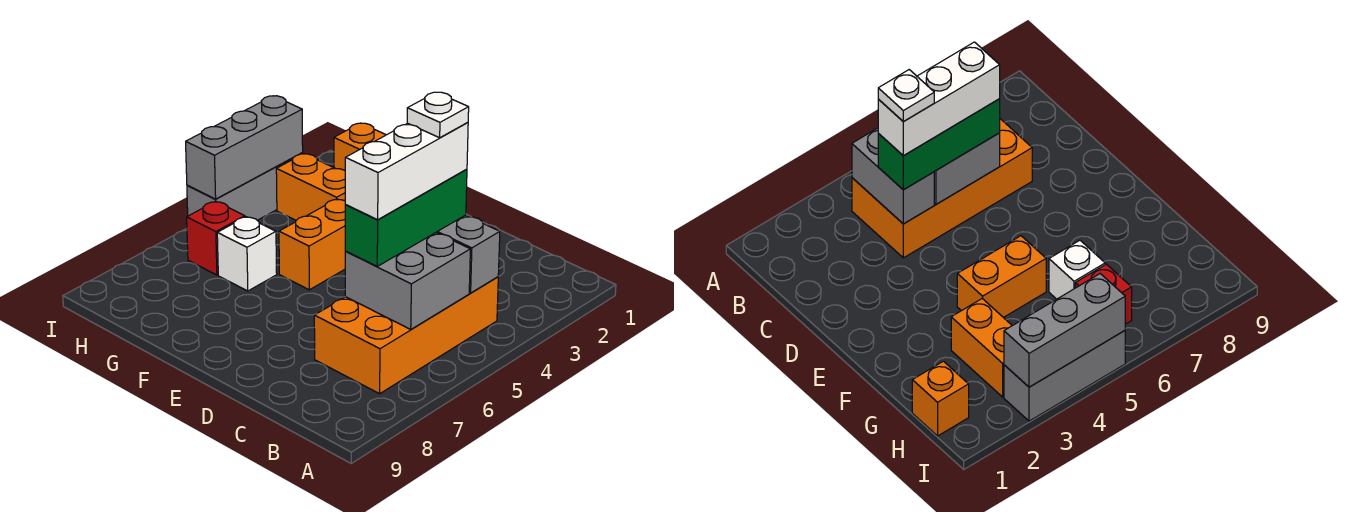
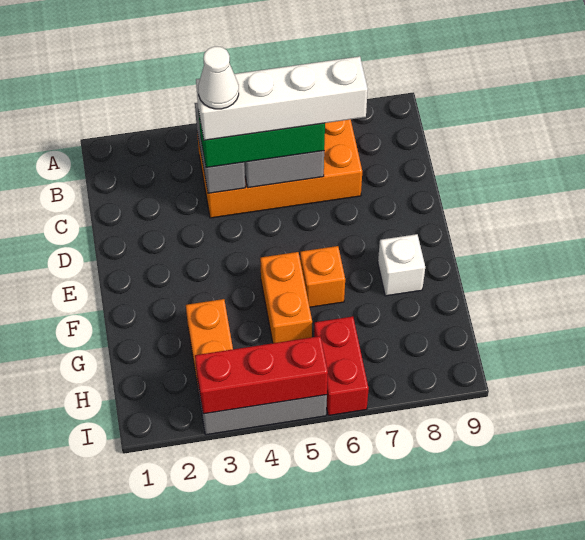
white 1x3 brick [345,122,468,220] -> white 1x4 brick [196,56,368,140]
white 1x1 plate [407,92,469,138] -> white 1x1 cone [198,46,239,109]
orange 1x2 brick [279,199,346,290] -> orange 1x2 brick turned to [260,252,312,343]
white 1x1 brick [217,217,277,291] -> white 1x1 brick moved to [378,234,425,296]
orange 1x1 brick [334,123,386,170] -> orange 1x1 brick moved to [300,246,345,307]
red 1x1 brick [187,201,245,275] -> red 1x2 brick [314,316,369,416]
grey 1x3 brick [186,96,303,199] -> red 1x3 brick [195,336,328,414]

